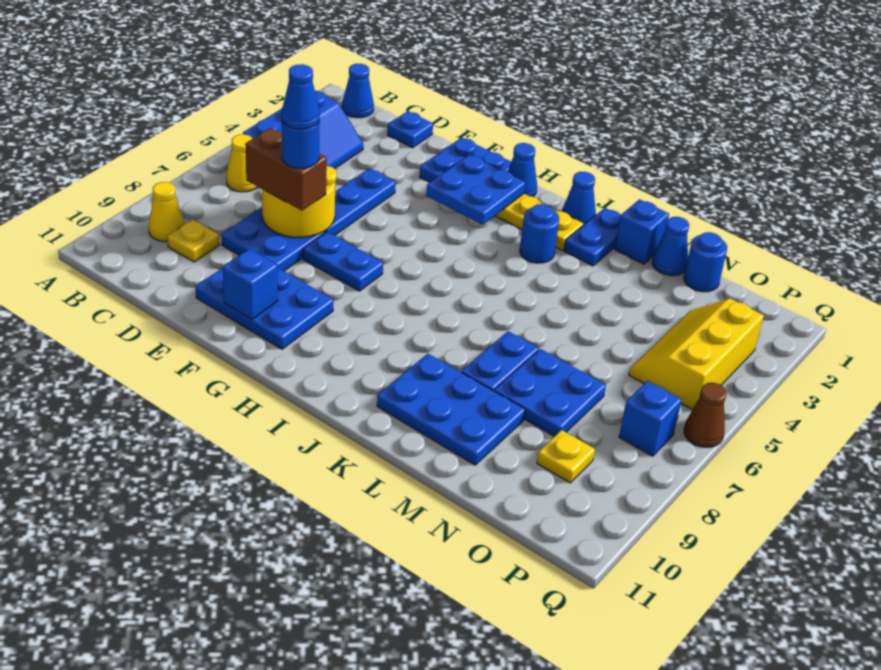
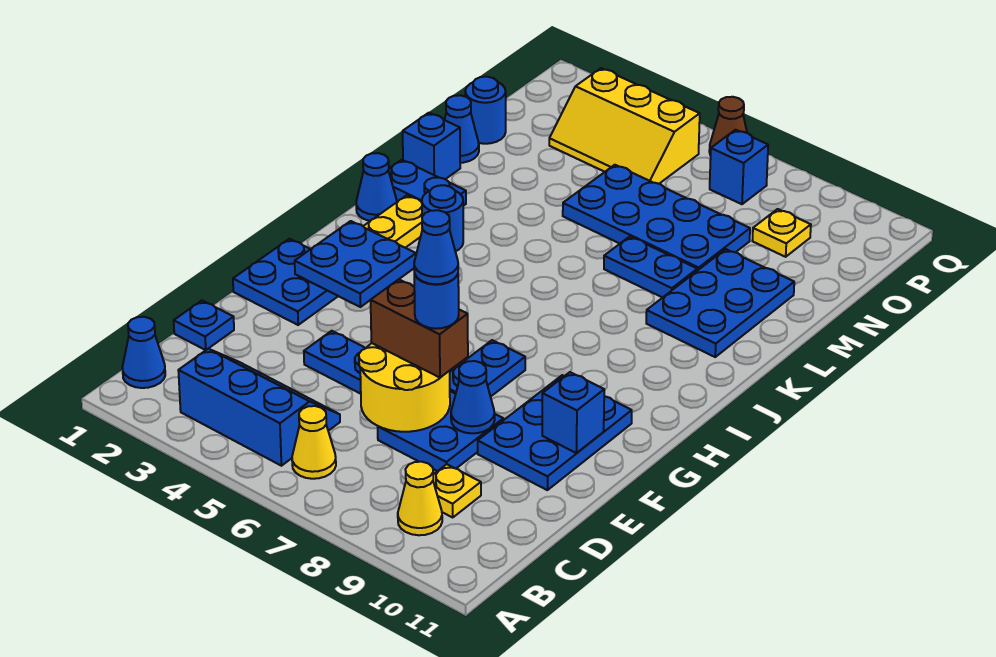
brown 1x2 brick [245,128,327,211] -> brown 1x2 brick turned to [371,279,468,378]
blue 1x1 cone [508,143,537,197] -> blue 1x1 cone moved to [451,361,495,433]
blue 2x2 plate [494,349,606,437] -> blue 2x4 plate [563,165,750,271]

